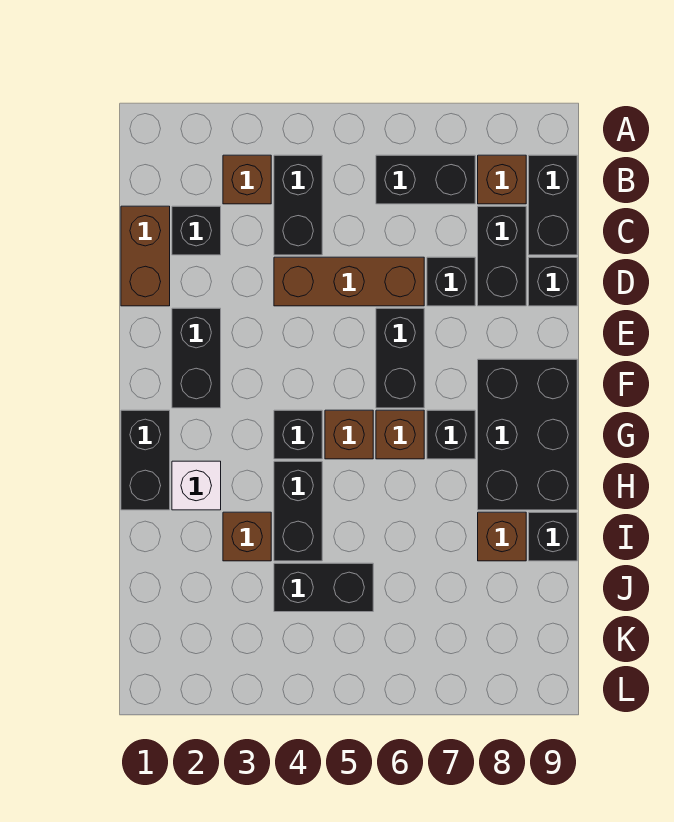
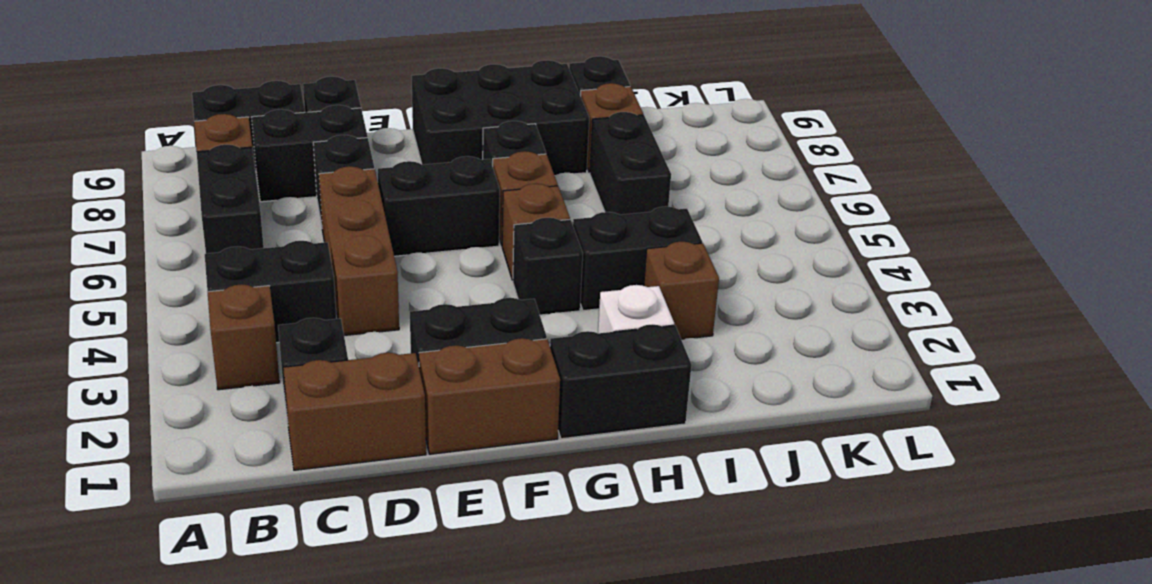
none -> brown 1x2 brick [419,338,560,454]
black 1x2 brick [274,563,373,612] -> black 1x2 brick moved to [590,112,671,215]

